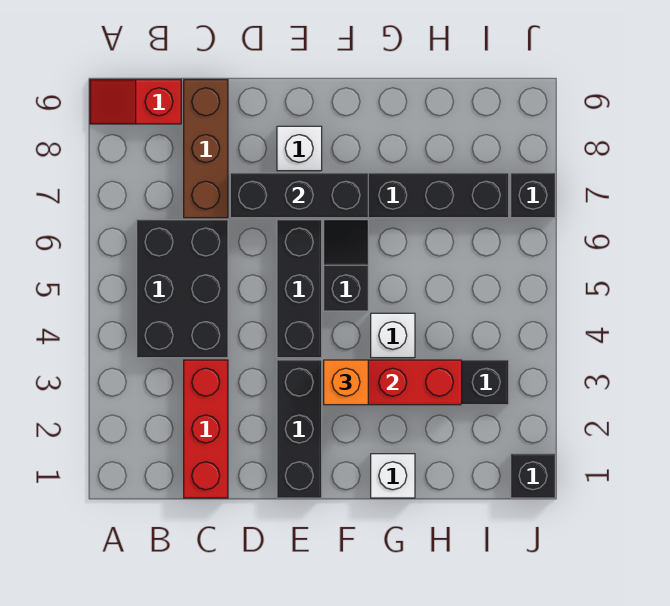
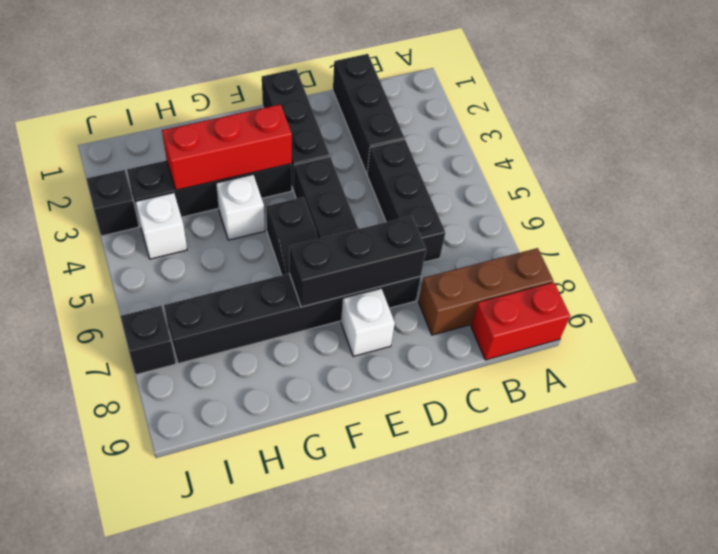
red 1x2 slope [90,80,181,124] -> red 1x2 brick [471,282,570,360]
black 2x3 brick [137,220,228,358] -> black 1x3 brick [367,139,445,262]
red 1x3 brick [184,360,228,498] -> black 1x3 brick [333,54,404,173]
brown 1x3 brick [184,80,228,218] -> brown 1x3 brick turned to [419,248,553,335]
orange 1x1 brick [324,360,368,405] -> none
white 1x1 brick [371,454,415,498] -> white 1x1 brick moved to [136,193,187,259]
black 1x1 brick [511,454,555,498] -> black 1x1 brick moved to [86,170,139,236]

